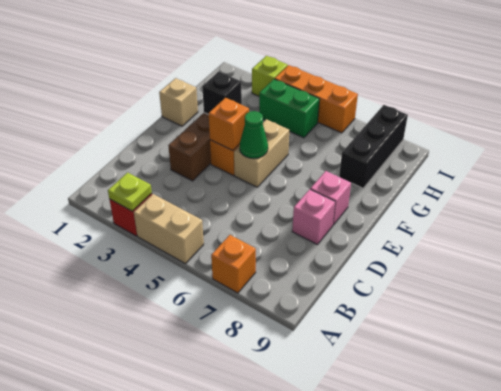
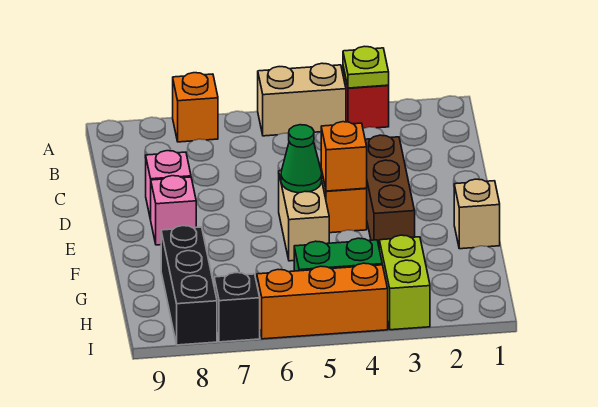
black 1x1 brick [202,72,242,115] -> black 1x1 brick moved to [214,273,260,342]
lime 1x1 brick [252,56,288,96] -> lime 1x2 brick [379,235,430,330]

